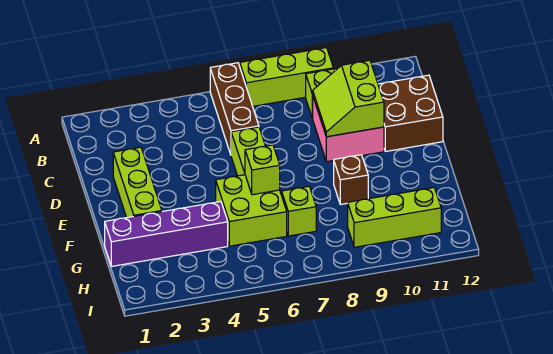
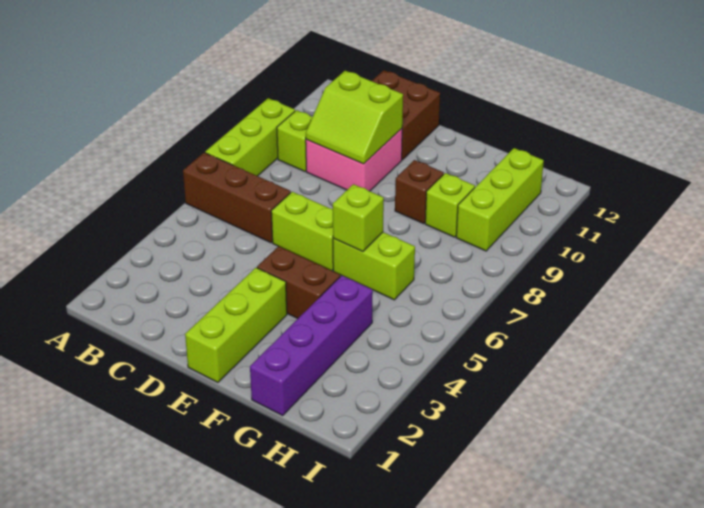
lime 1x3 brick [113,147,162,218] -> lime 1x3 brick turned to [185,268,287,382]
none -> brown 1x2 brick [257,246,340,319]
lime 2x2 brick [216,175,287,246] -> lime 1x2 brick [333,232,415,300]
lime 1x1 brick [282,186,316,236] -> lime 1x1 brick moved to [425,173,475,237]

